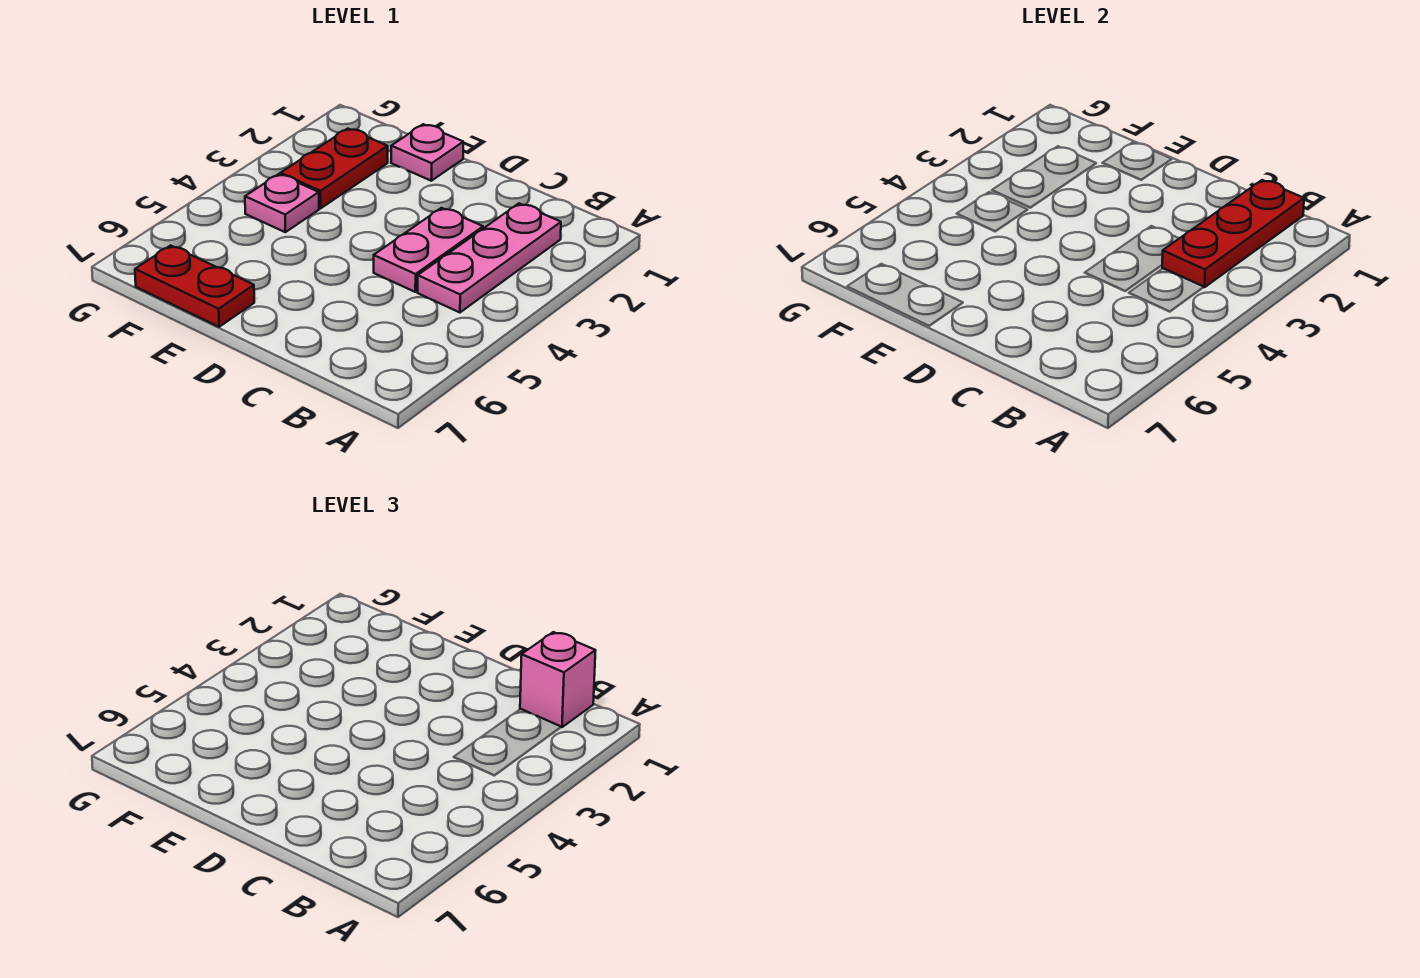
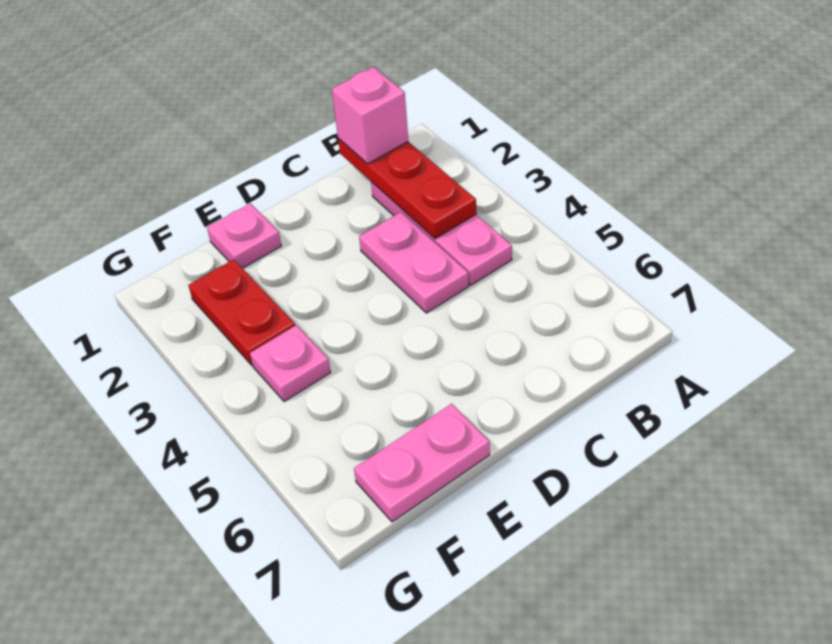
red 1x2 plate [135,246,254,327] -> pink 1x2 plate [354,404,490,522]

